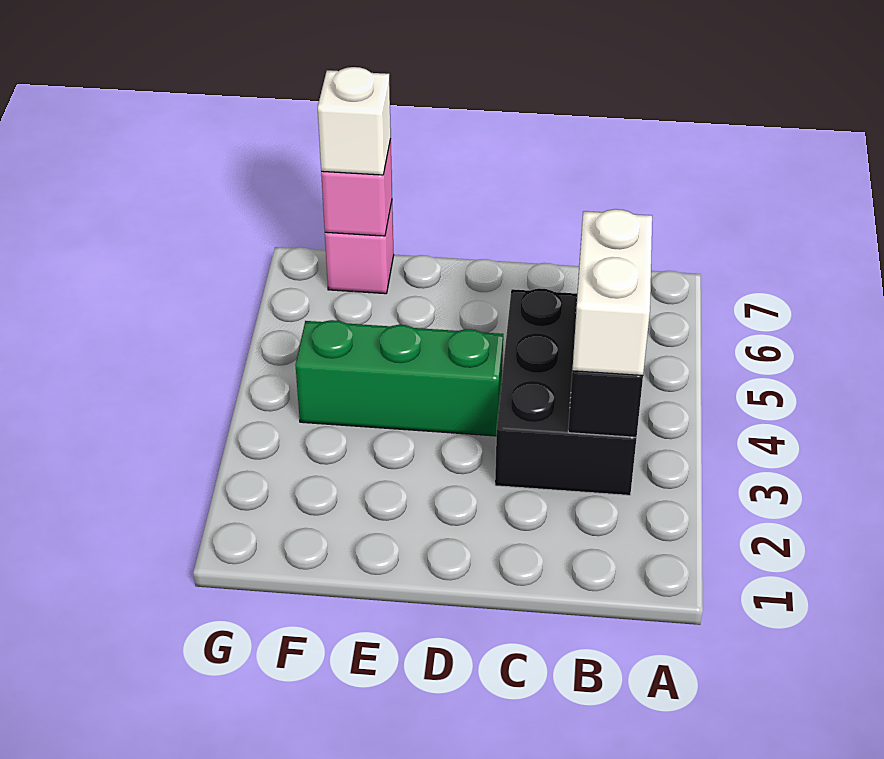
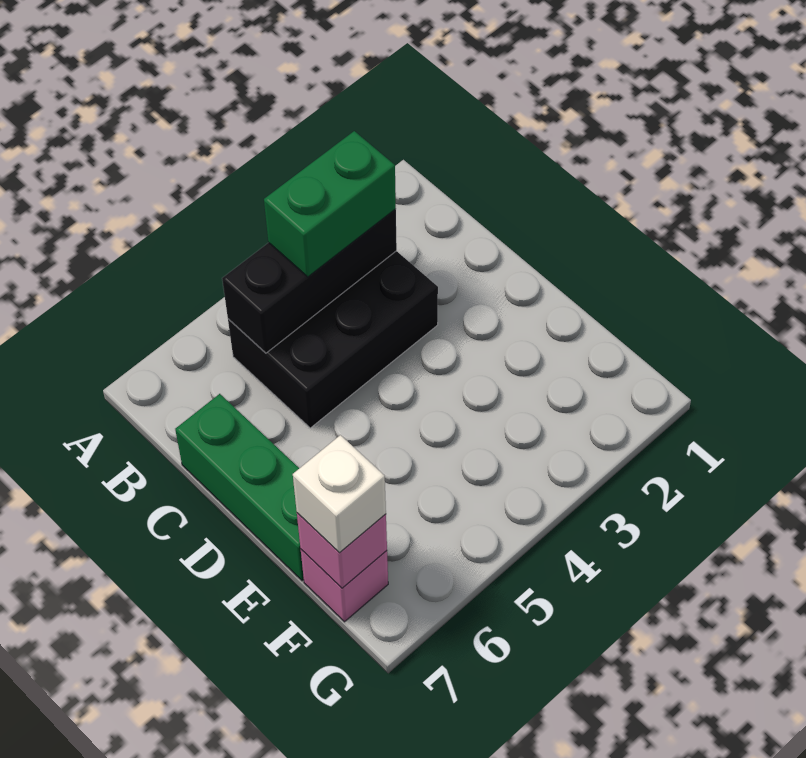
white 1x2 brick [572,209,652,375] -> green 1x2 brick [264,131,396,277]
green 1x3 brick [295,320,503,436] -> green 1x3 brick moved to [175,394,304,581]

